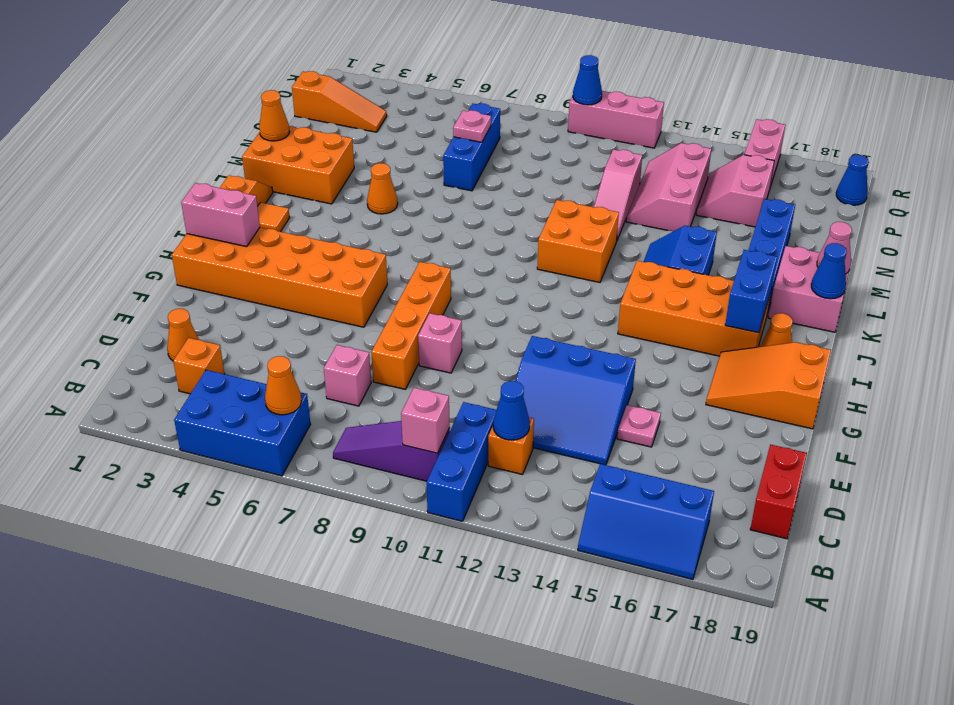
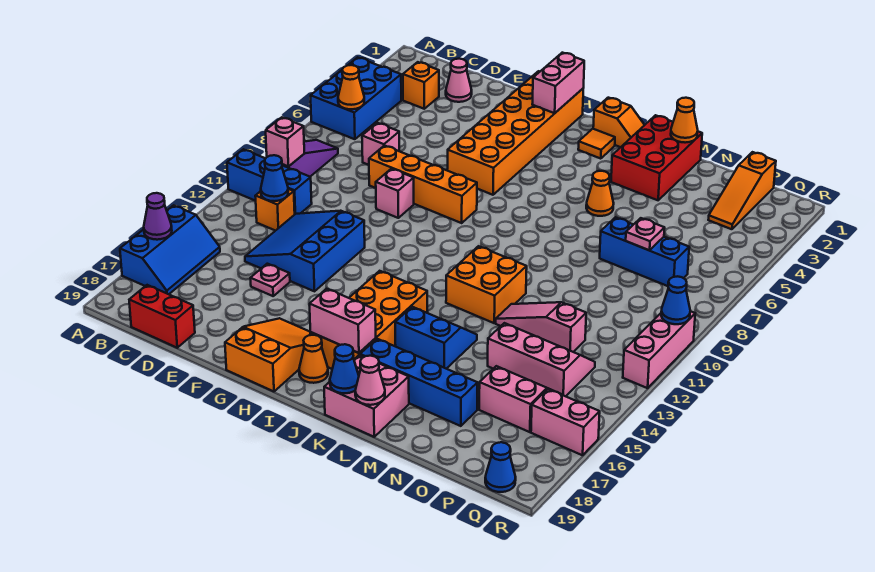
blue 2x3 slope [578,464,714,579] -> blue 2x3 slope turned to [120,205,220,294]
none -> purple 1x1 cone [144,193,172,240]
orange 1x1 cone [167,309,199,361] -> pink 1x1 cone [446,59,472,102]
blue 1x2 brick [725,250,777,333] -> pink 1x2 brick [310,289,376,353]
orange 2x3 brick [242,126,354,204] -> red 2x3 brick [611,115,702,200]

